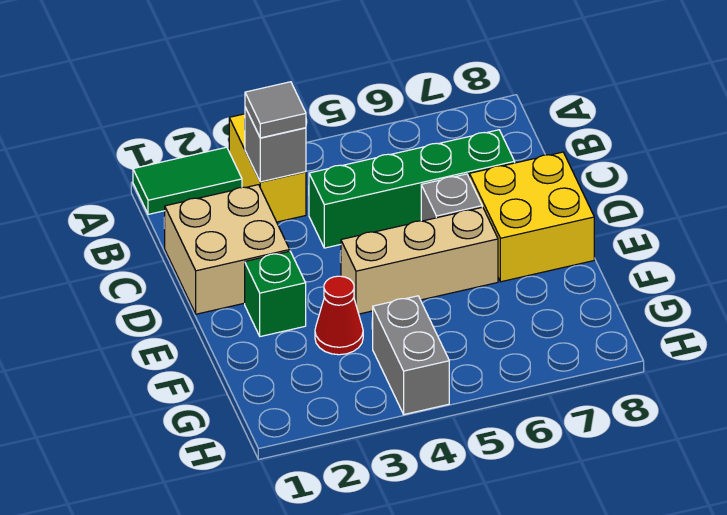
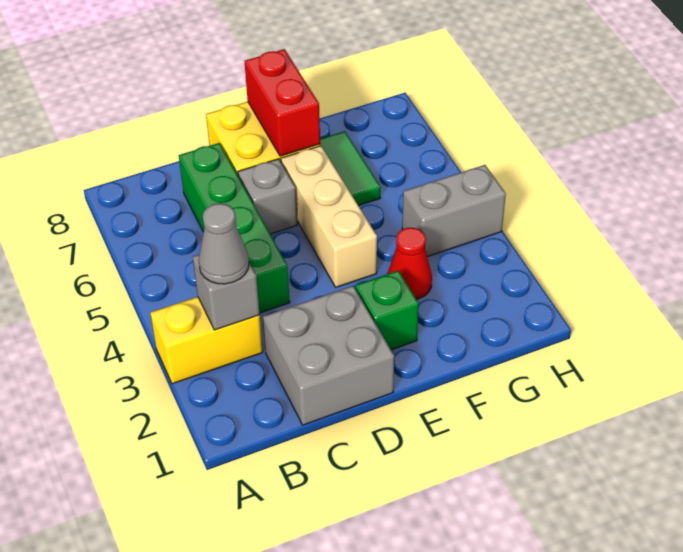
green 1x2 tile [133,147,242,214] -> green 1x2 tile moved to [320,131,380,206]
grey 1x1 tile [245,82,306,138] -> grey 1x1 cone [199,203,249,284]
tan 2x2 brick [164,185,290,314] -> grey 2x2 brick [263,286,394,425]
none -> red 1x2 brick [245,49,320,156]

